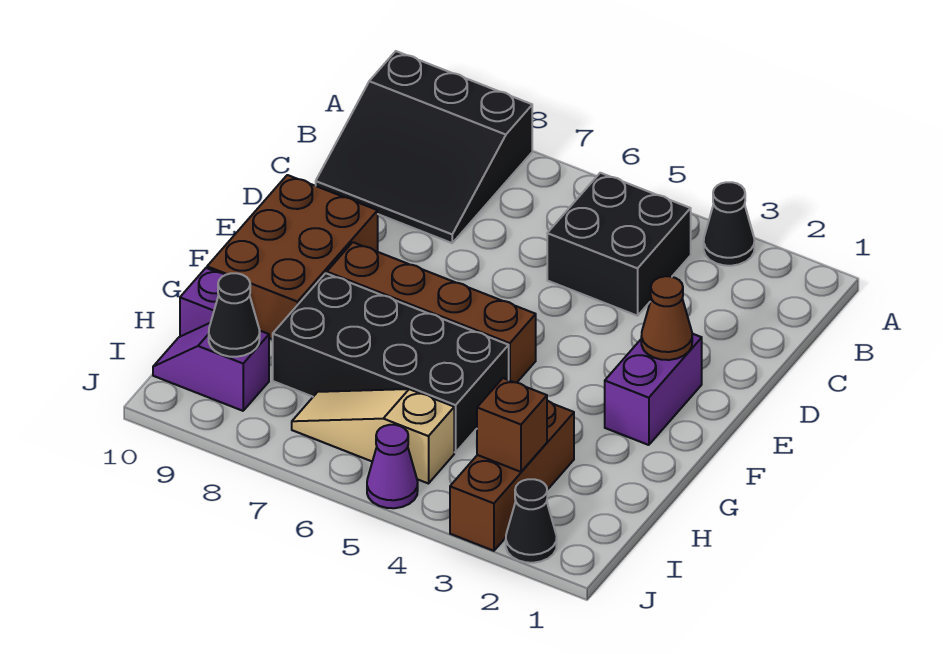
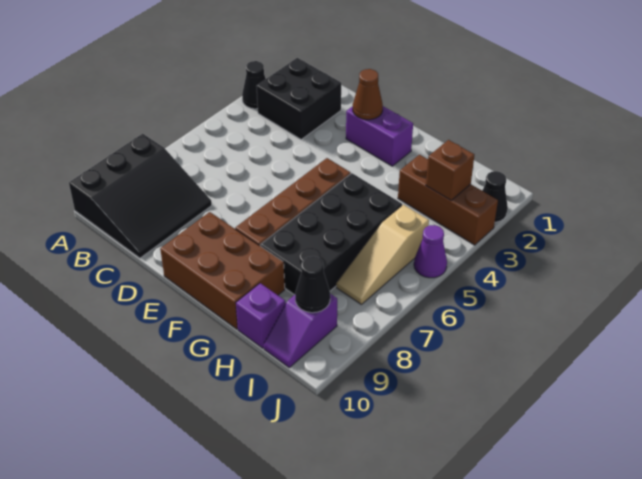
black 2x2 brick [547,173,691,316] -> black 2x2 brick moved to [257,58,341,139]

